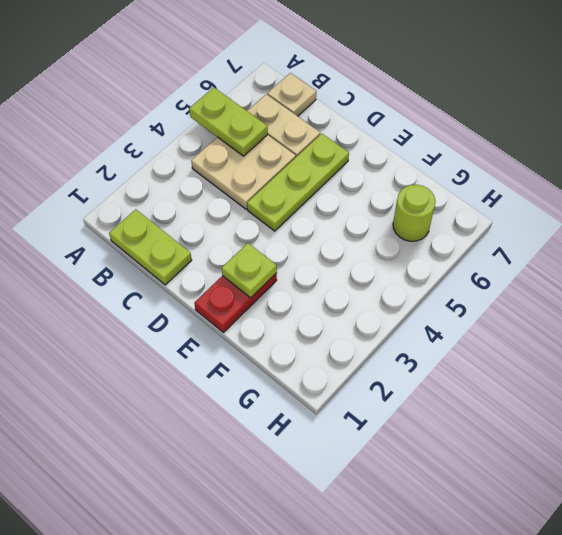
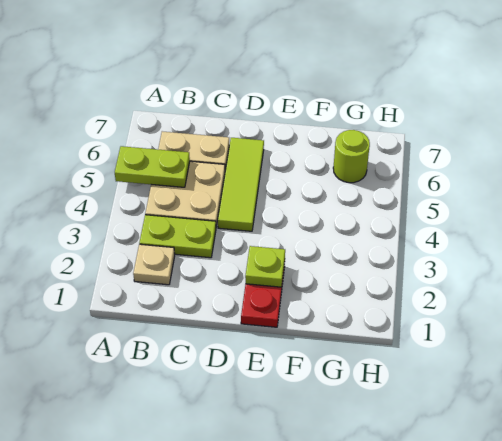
lime 1x2 plate [109,209,192,285] -> lime 1x2 plate moved to [139,215,216,258]
tan 1x1 plate [267,73,316,116] -> tan 1x1 plate moved to [133,244,175,285]
lime 1x3 plate [247,134,349,231] -> lime 1x3 tile [218,138,264,231]

